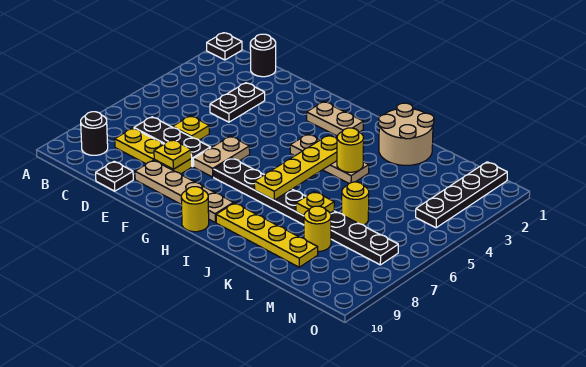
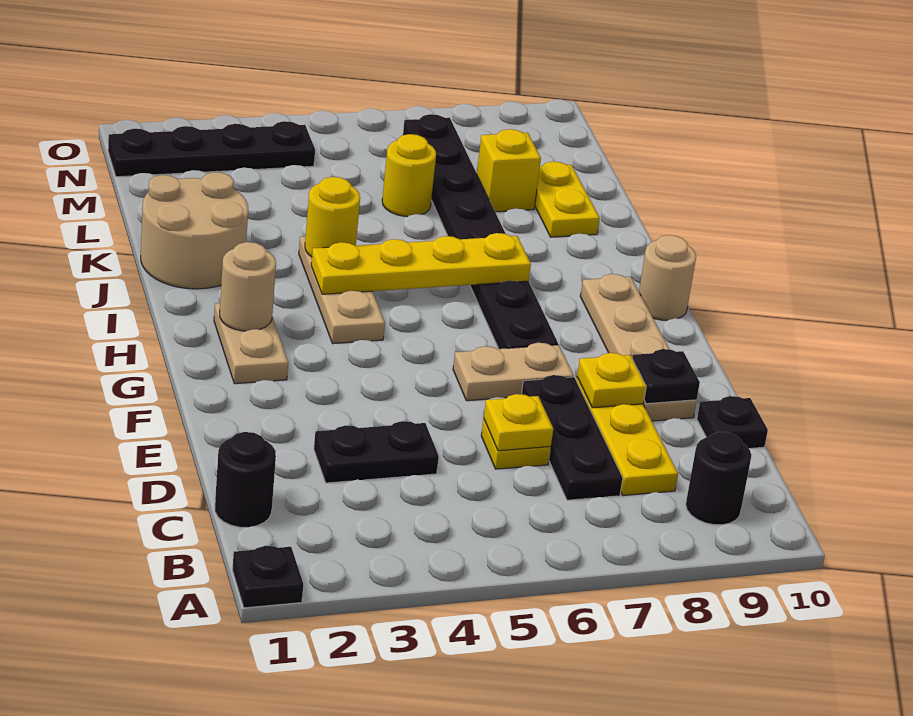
none -> black 1x1 plate [632,349,700,404]
none -> tan 1x1 round brick [220,242,276,331]
yellow 1x1 round brick [181,187,209,232] -> tan 1x1 round brick [639,235,696,320]
yellow 1x4 plate [216,203,318,267] -> yellow 1x2 plate [535,161,600,237]
yellow 1x1 plate [296,191,334,216] -> yellow 1x1 plate moved to [484,394,553,451]
yellow 1x1 round brick [304,206,331,252] -> yellow 1x1 brick [477,129,541,212]

